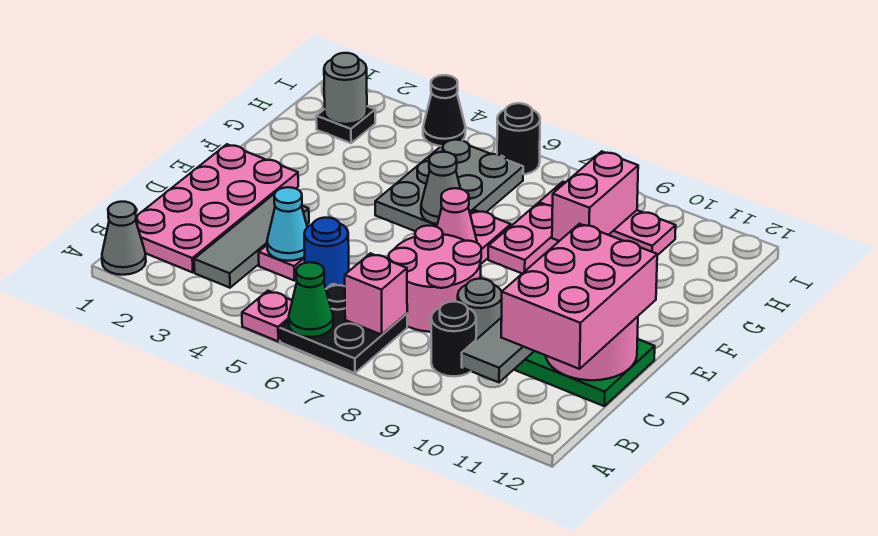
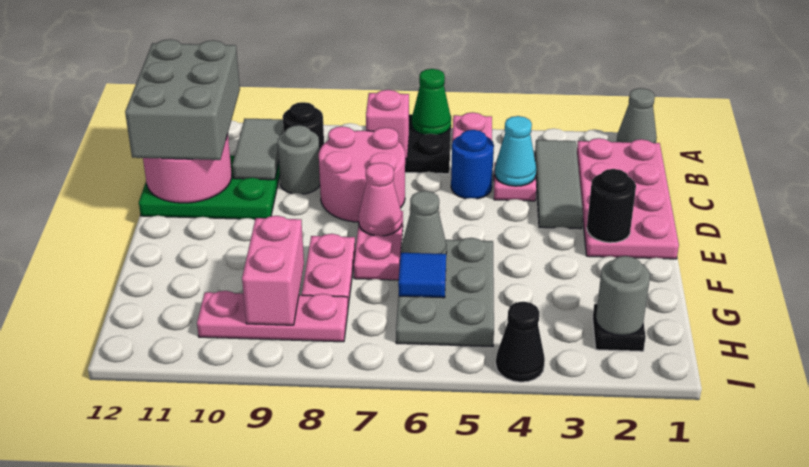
pink 2x3 brick [501,224,657,369] -> grey 2x3 brick [125,39,240,160]
none -> blue 1x1 tile [398,253,446,298]
black 1x1 round brick [497,103,540,174] -> black 1x1 round brick moved to [587,169,636,243]

